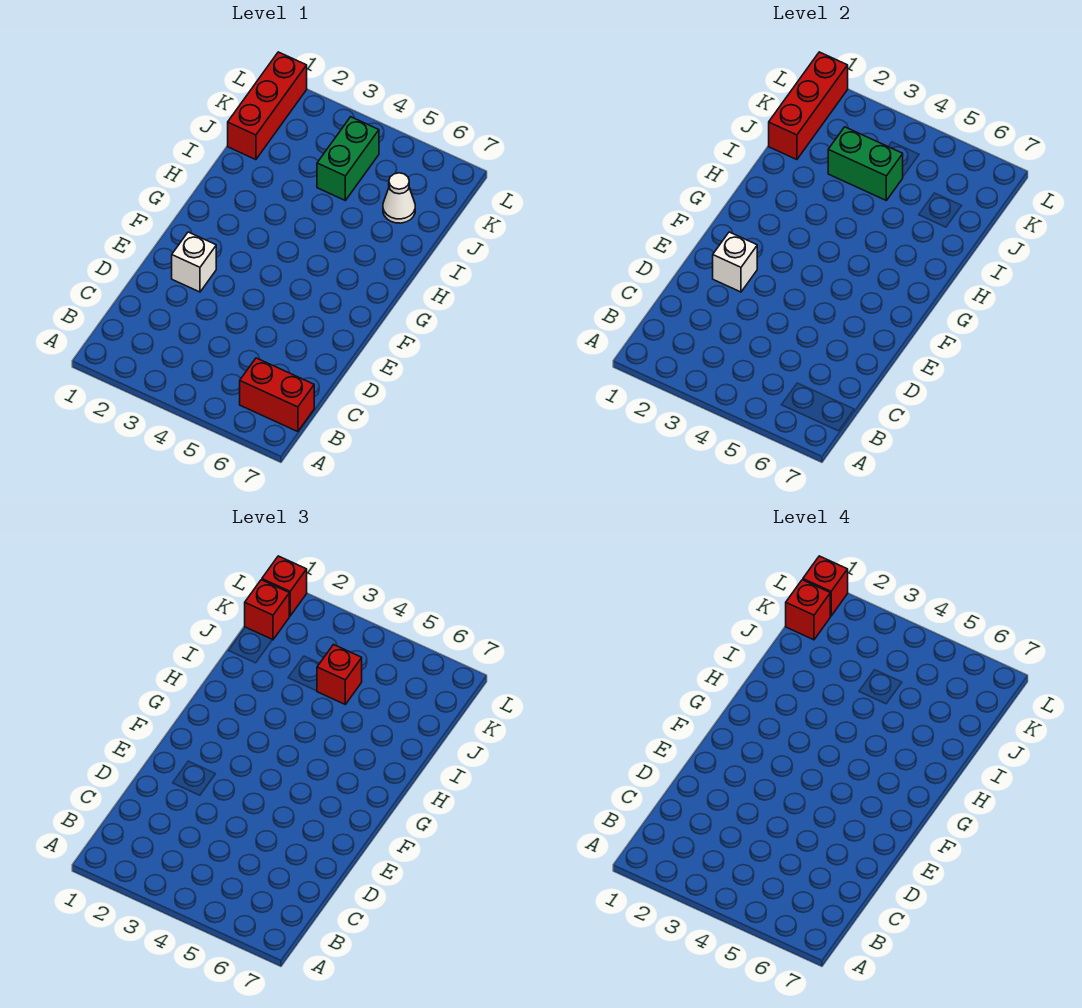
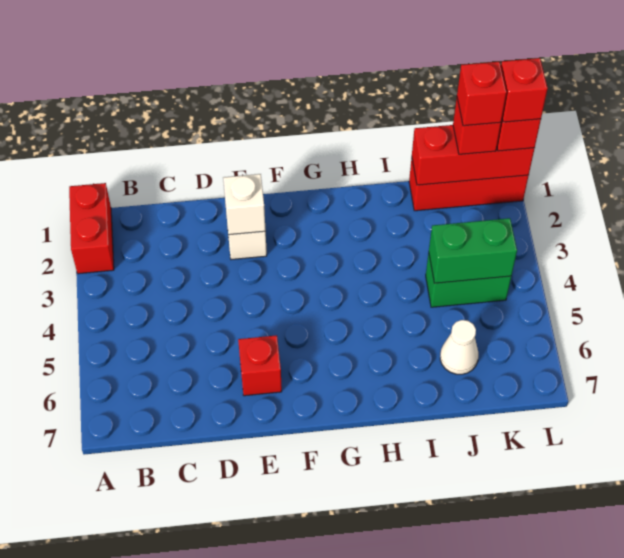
red 1x2 brick [240,358,314,432] -> red 1x2 brick moved to [69,183,114,274]
green 1x2 brick [828,127,903,200] -> green 1x2 brick turned to [429,218,517,283]
red 1x1 brick [317,645,362,704] -> red 1x1 brick moved to [238,335,282,396]

